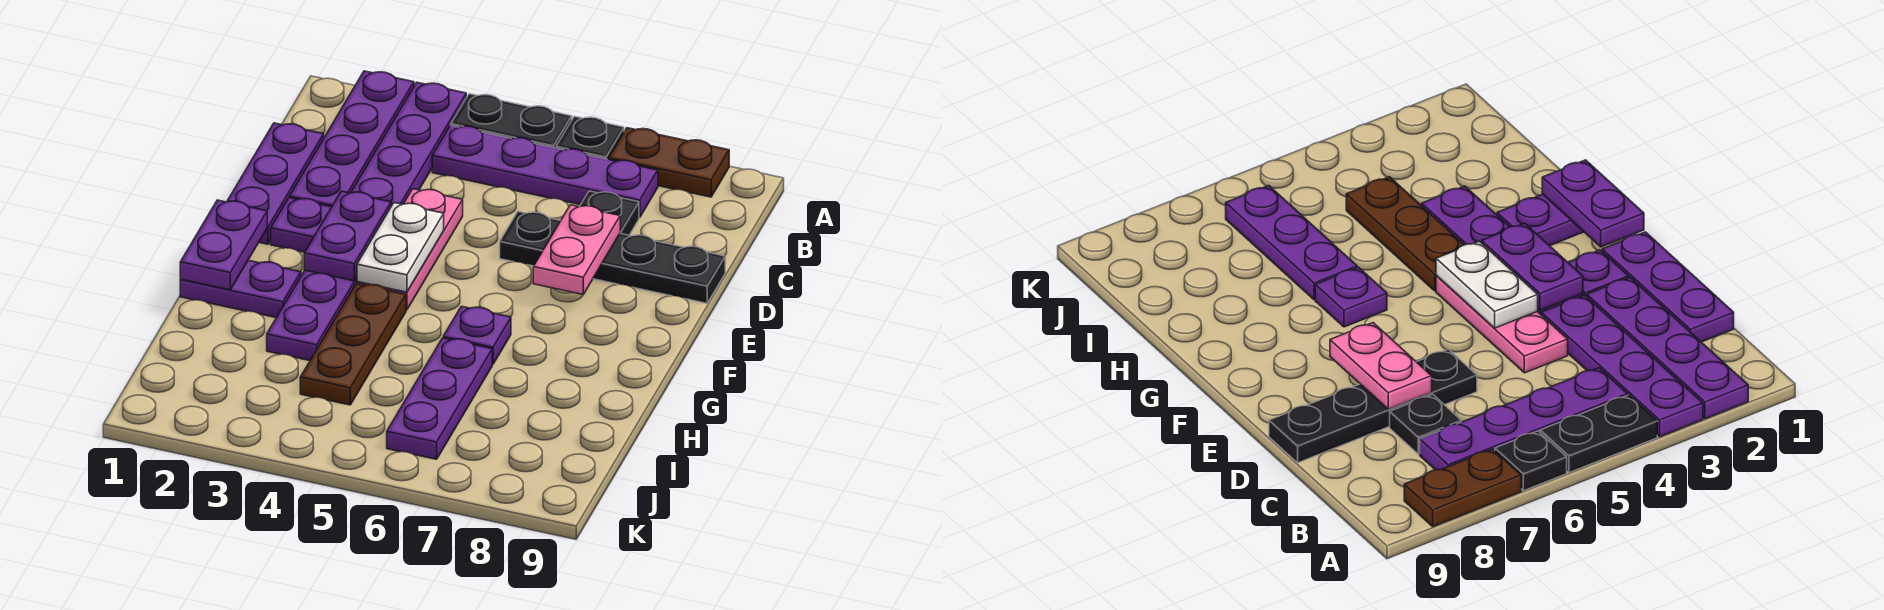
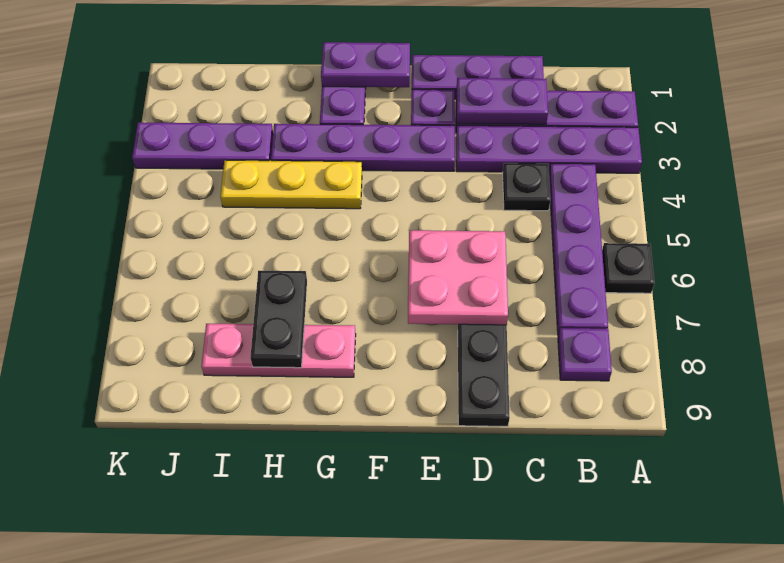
black 1x2 plate [451,94,572,148] -> black 1x2 plate moved to [250,271,307,368]
brown 1x2 plate [609,128,729,197] -> none
black 1x1 plate [580,191,639,235] -> black 1x1 plate moved to [503,163,550,211]
pink 1x3 plate [357,189,463,310] -> pink 1x3 plate moved to [201,324,356,377]
pink 1x2 plate [533,205,620,295] -> pink 2x2 plate [408,230,508,325]
purple 1x2 plate [304,191,391,281] -> purple 1x2 plate moved to [457,78,548,124]
white 1x2 plate [357,203,444,292] -> none
brown 1x3 plate [300,284,406,405] -> yellow 1x3 plate [220,160,362,209]
purple 1x1 plate [443,306,511,364] -> purple 1x1 plate moved to [558,328,612,381]
purple 1x3 plate [387,338,492,459] -> purple 1x3 plate moved to [132,122,273,169]

